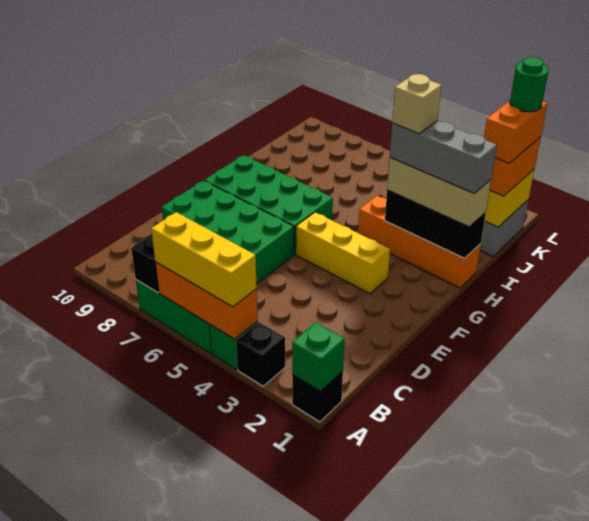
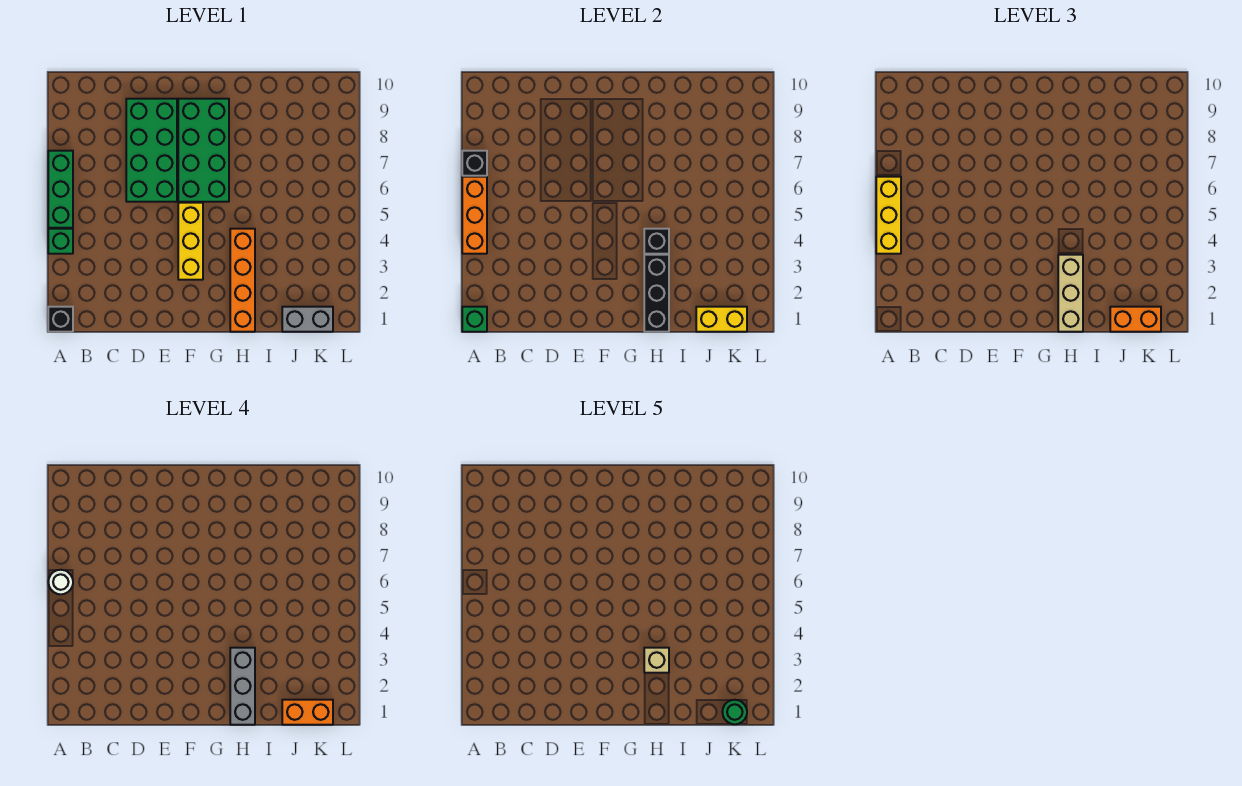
black 1x1 brick [236,322,285,386] -> black 1x1 brick moved to [644,229,669,254]
none -> white 1x1 round brick [48,570,73,594]

